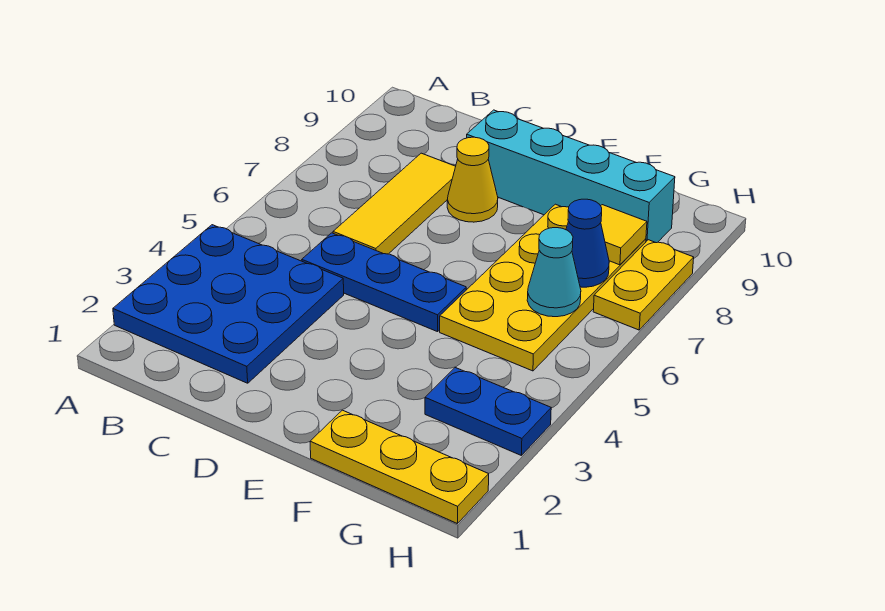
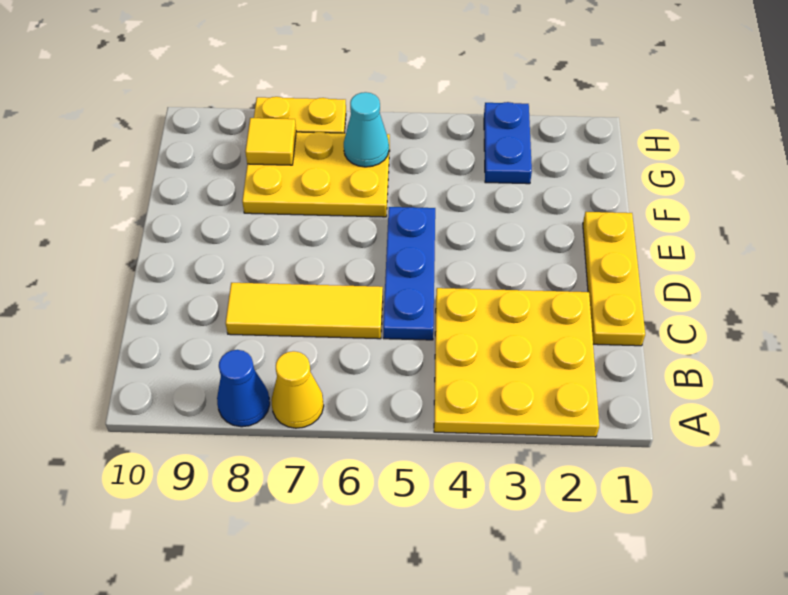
blue 3x3 plate [113,225,344,383] -> yellow 3x3 plate [434,288,599,437]
yellow 1x1 cone [447,137,498,222] -> yellow 1x1 cone moved to [271,351,324,428]
cyan 1x4 brick [467,110,675,243] -> none
yellow 1x3 plate [310,410,489,524] -> yellow 1x3 plate moved to [583,212,645,346]
yellow 2x4 plate [440,204,646,371] -> yellow 2x3 plate [242,132,390,217]
blue 1x1 cone [566,199,609,287] -> blue 1x1 cone moved to [217,350,270,427]

